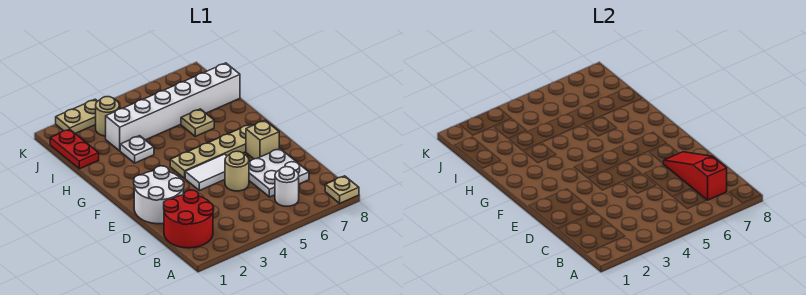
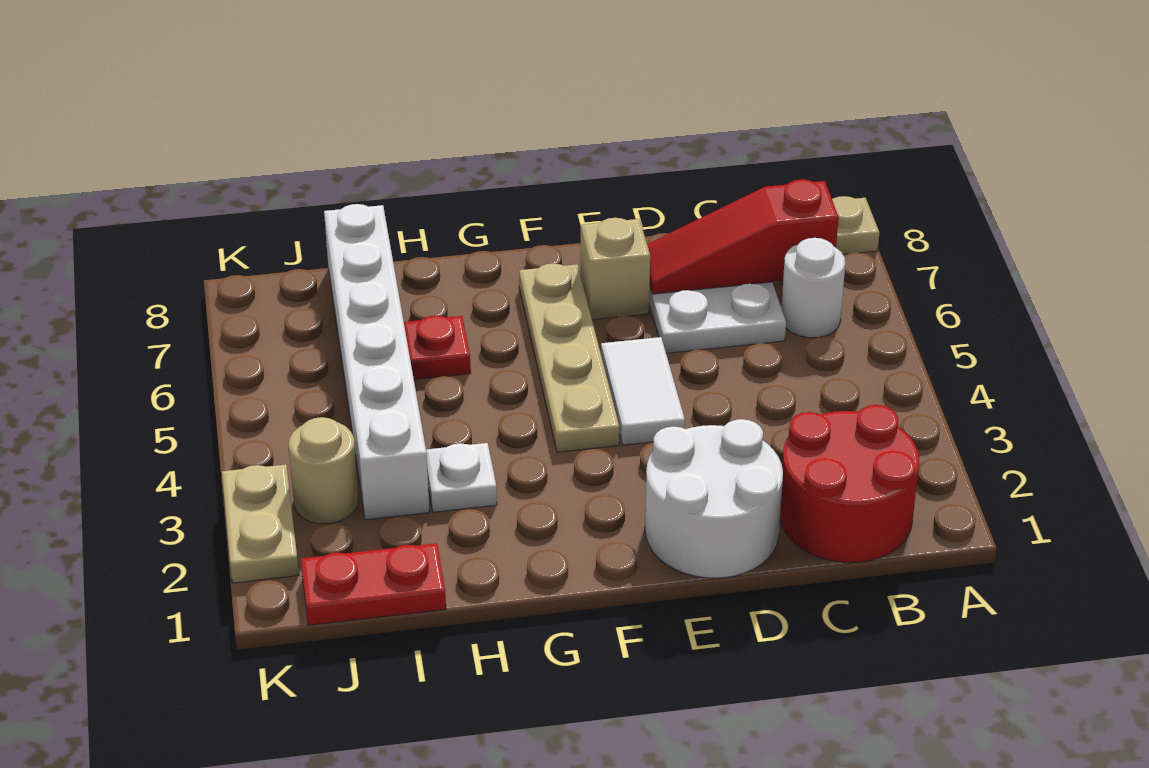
tan 1x1 round brick [225,151,249,191] -> none
tan 1x1 plate [181,109,214,136] -> red 1x1 plate [404,316,471,380]

